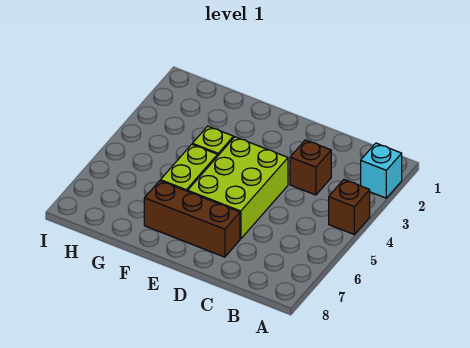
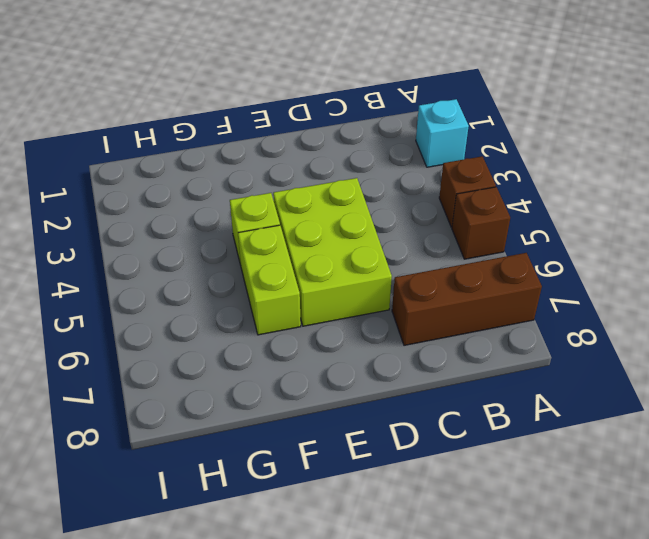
brown 1x1 brick [290,140,331,195] -> brown 1x1 brick moved to [452,187,510,259]
brown 1x3 brick [144,181,240,257] -> brown 1x3 brick moved to [392,253,542,345]

